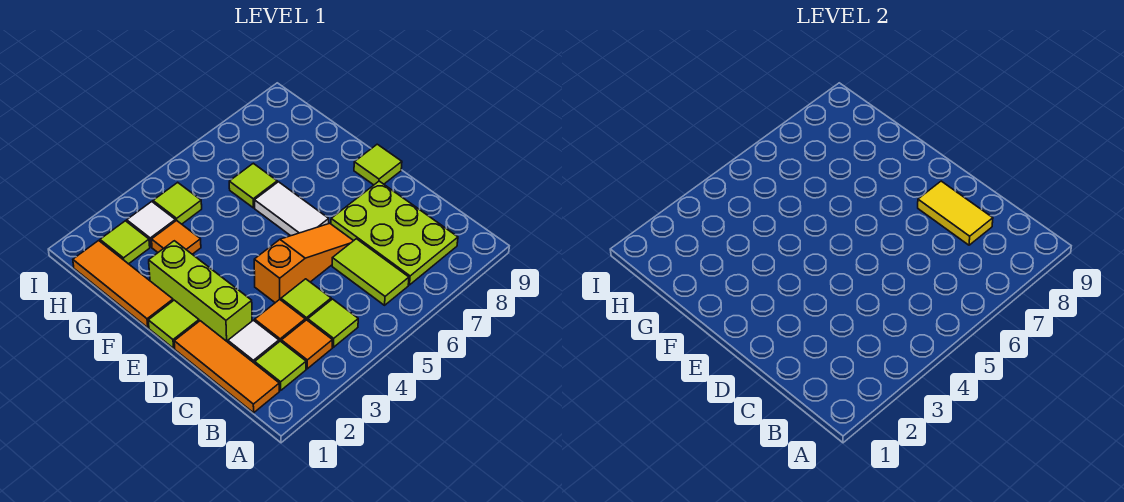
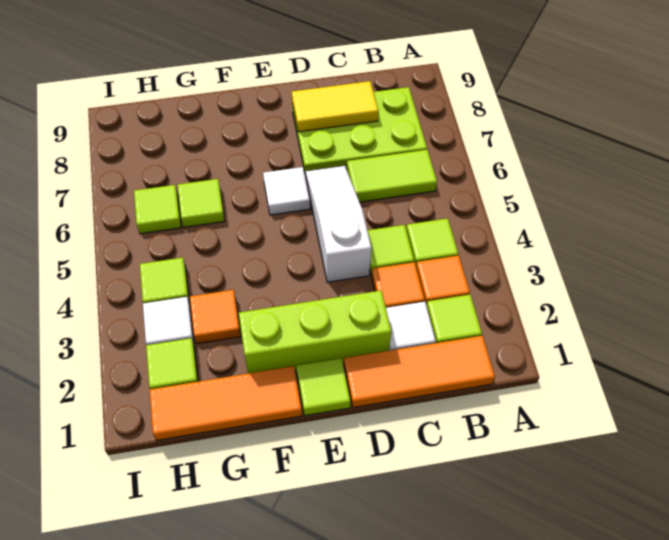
orange 1x3 slope [254,223,353,303] -> white 1x3 slope [305,165,371,282]
white 1x2 tile [255,182,329,236] -> white 1x1 tile [263,167,310,215]
lime 1x1 tile [354,144,402,185] -> lime 1x1 tile moved to [134,185,181,234]

